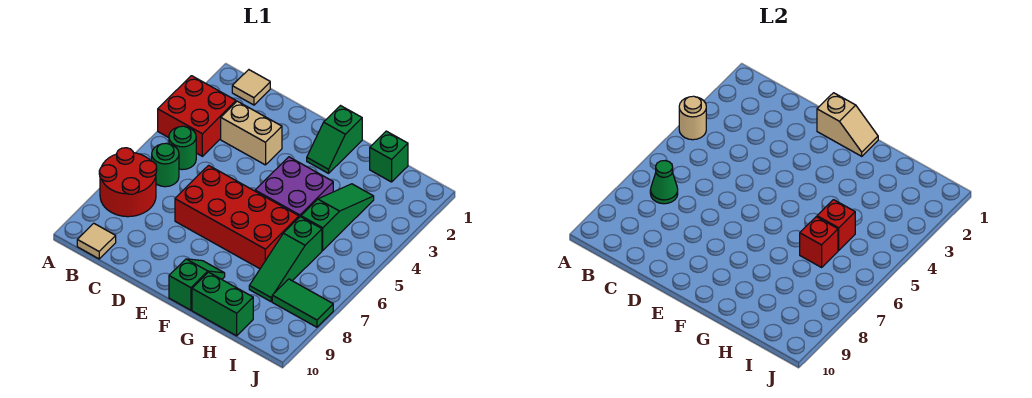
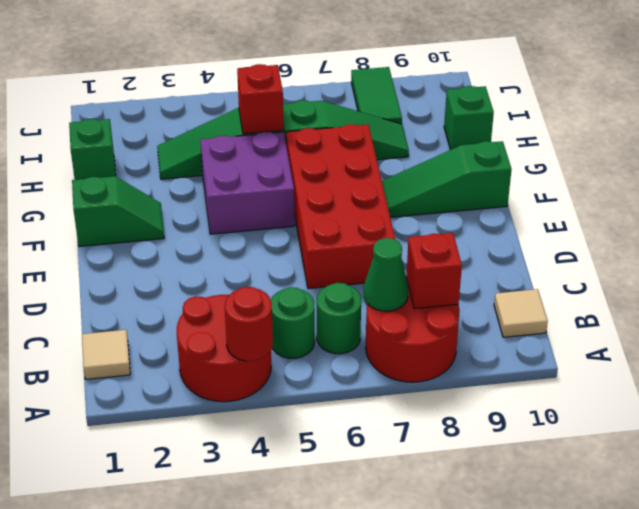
red 2x2 brick [158,76,236,156] -> red 2x2 round brick [177,295,271,402]
tan 1x1 round brick [679,96,706,140] -> red 1x1 round brick [225,287,273,361]
tan 1x2 brick [221,101,282,165] -> none
tan 1x2 slope [817,93,878,156] -> none
green 1x2 slope [169,259,225,310] -> green 1x3 slope [382,141,512,217]
green 1x2 brick [192,272,253,336] -> green 1x1 brick [444,86,494,150]
red 1x1 brick [800,217,838,267] -> red 1x1 brick moved to [406,233,462,309]

